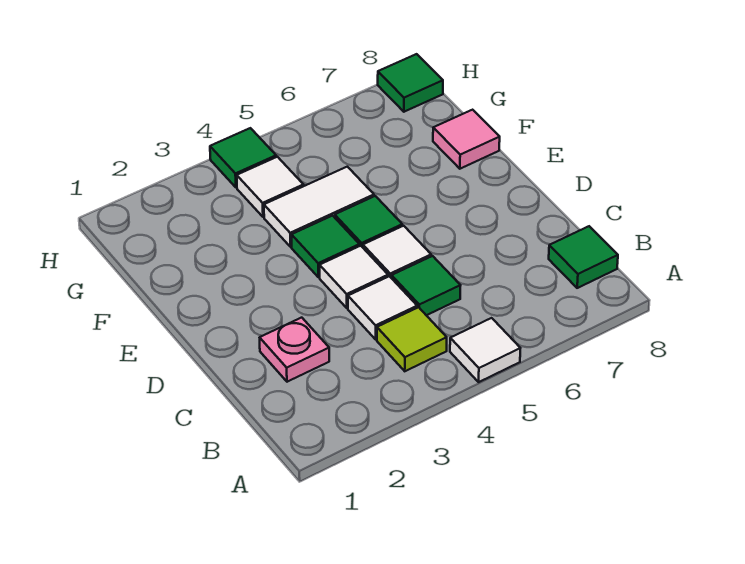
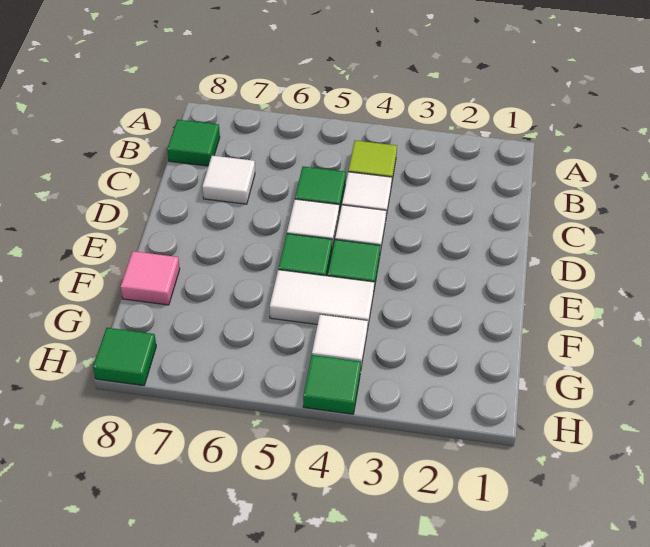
white 1x1 tile [450,318,520,382] -> white 1x1 tile moved to [202,156,255,204]
pink 1x1 plate [260,318,329,382] -> none

